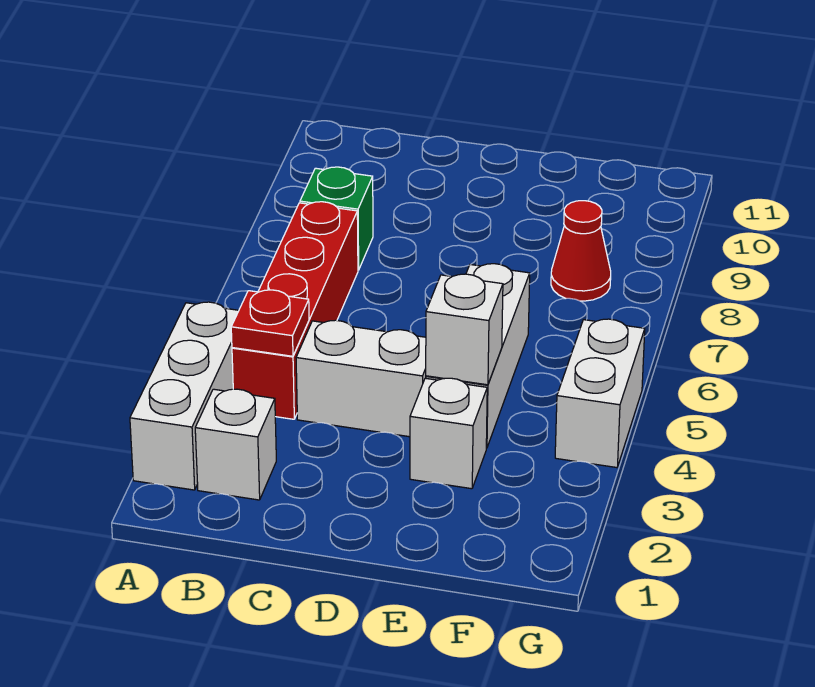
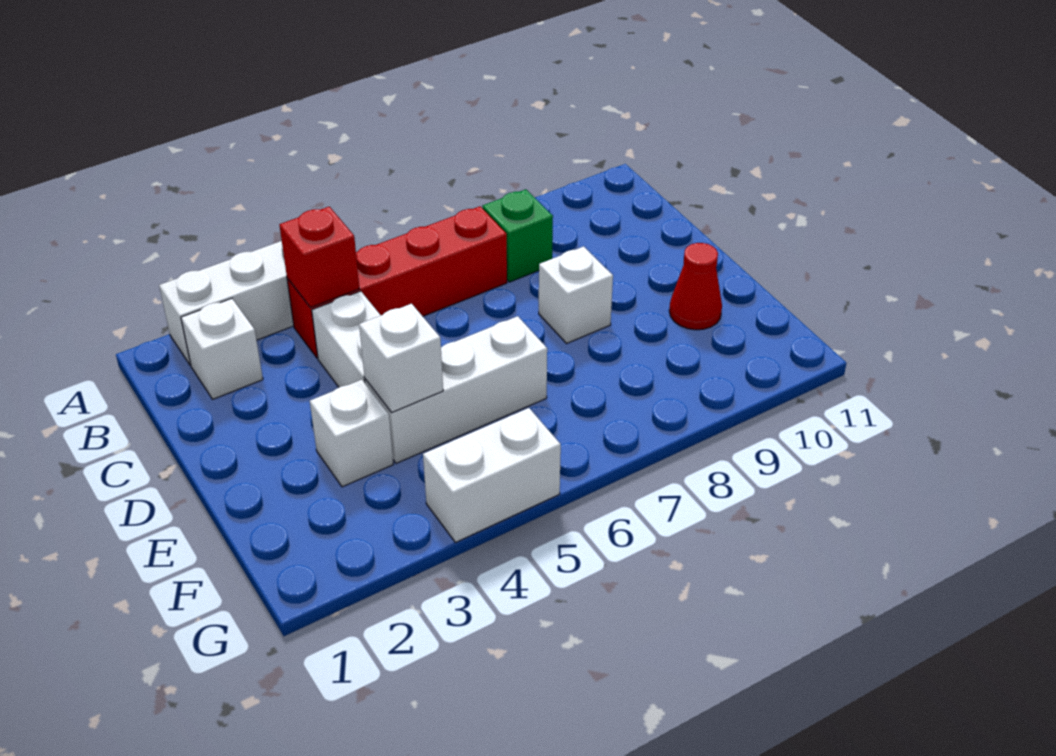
red 1x1 plate [231,290,309,356] -> red 1x1 brick [280,207,360,308]
none -> white 1x1 brick [539,246,613,343]
red 1x1 cone [551,201,611,301] -> red 1x1 cone moved to [669,243,722,330]

